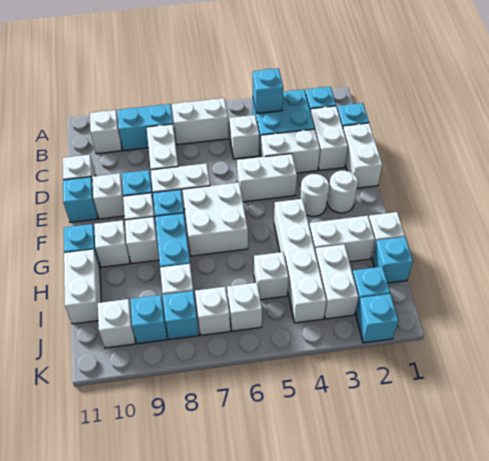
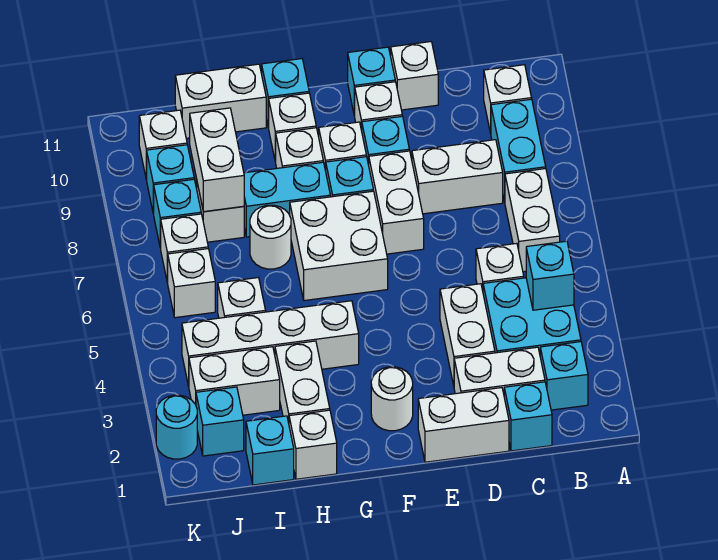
white 1x2 brick [237,154,297,202] -> white 1x2 brick moved to [190,108,244,212]
white 1x1 round brick [300,174,329,216] -> white 1x1 round brick moved to [250,205,291,269]
cyan 1x1 brick [356,294,398,343] -> cyan 1x1 round brick [156,395,197,459]

